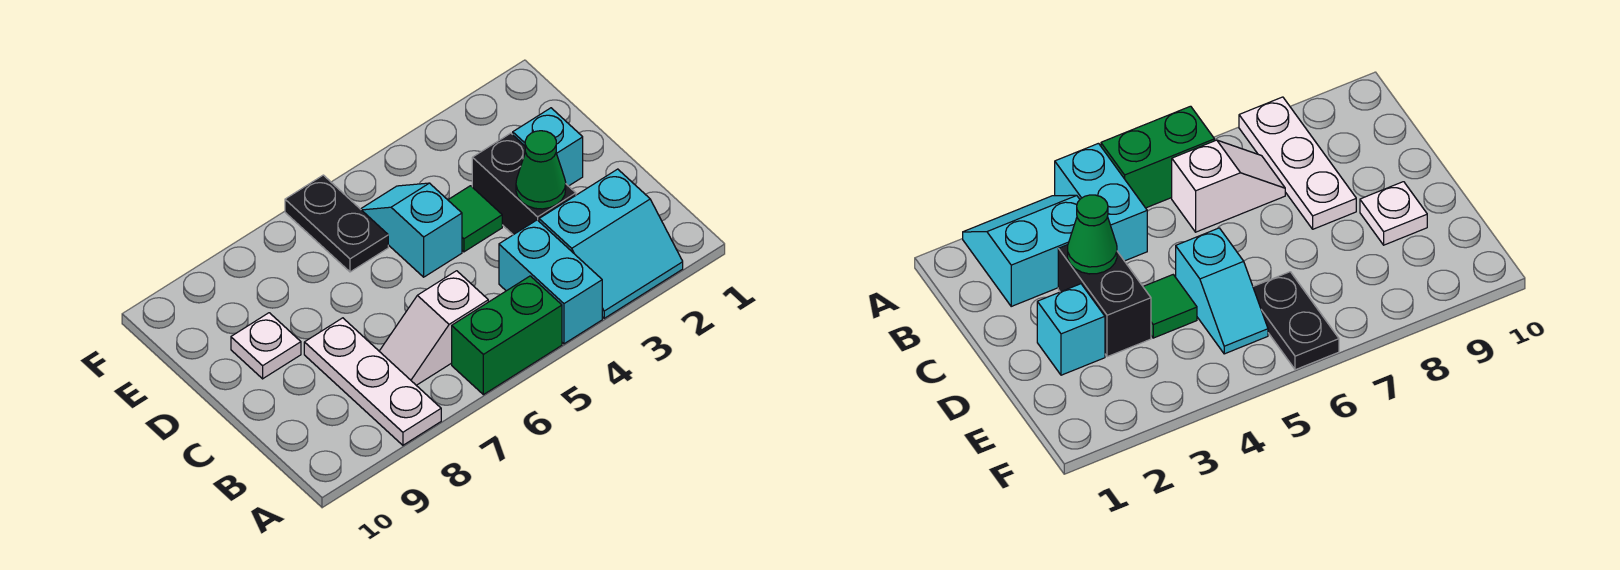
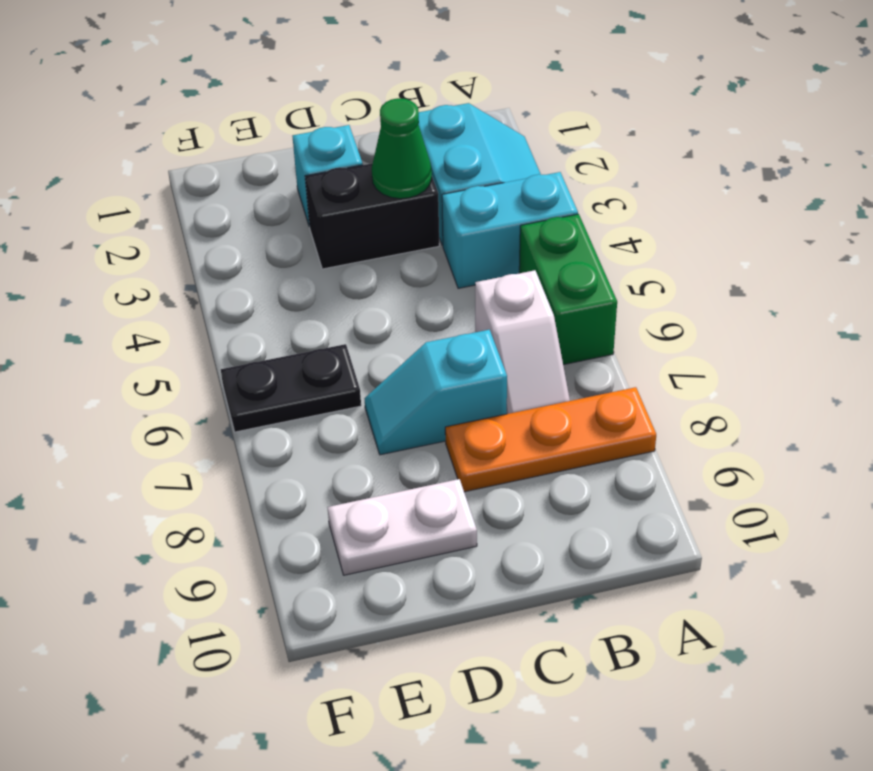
white 1x3 plate [304,318,441,445] -> orange 1x3 plate [445,387,656,492]
green 1x1 tile [448,186,502,252] -> none
cyan 1x2 slope [361,183,462,277] -> cyan 1x2 slope moved to [364,330,507,455]
white 1x1 plate [231,313,301,379] -> white 1x2 plate [327,479,477,575]

